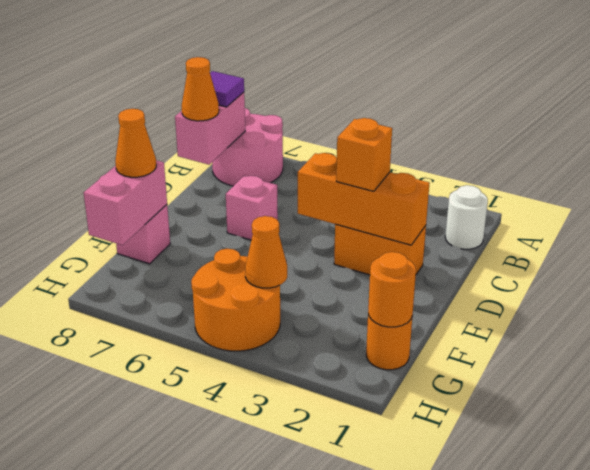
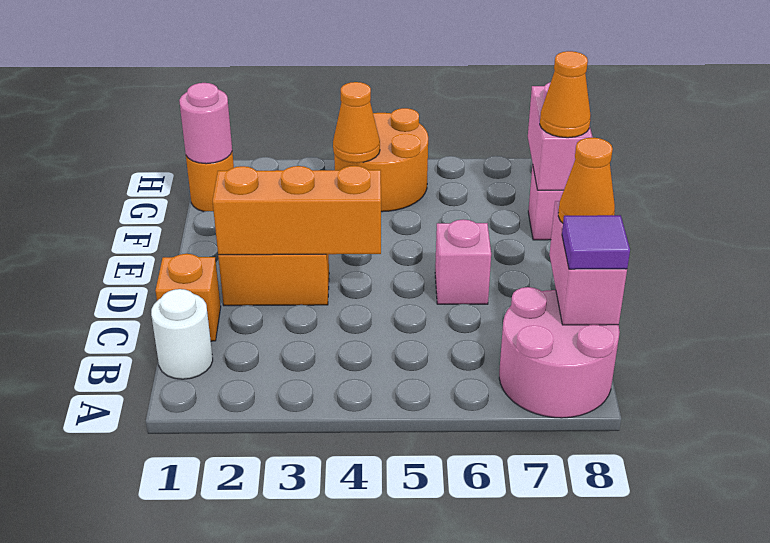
orange 1x1 brick [336,118,392,191] -> orange 1x1 brick moved to [155,254,221,341]
orange 1x1 round brick [368,252,416,327] -> pink 1x1 round brick [179,83,232,164]

